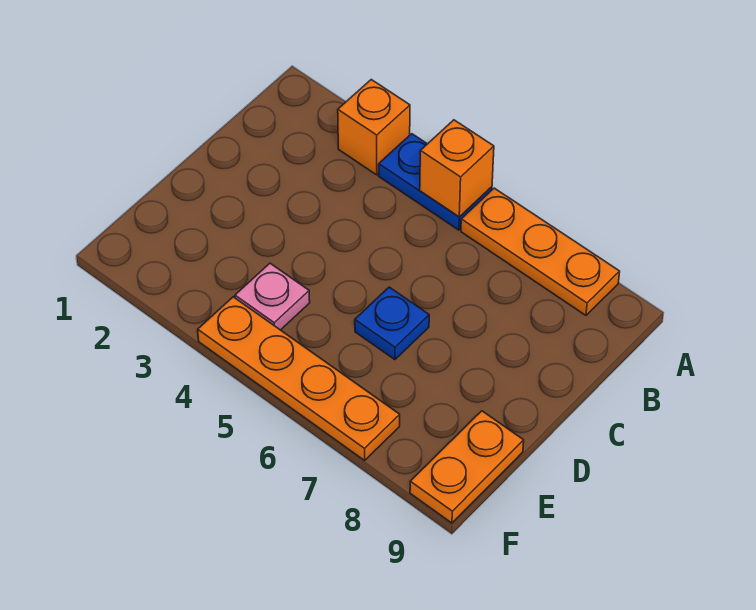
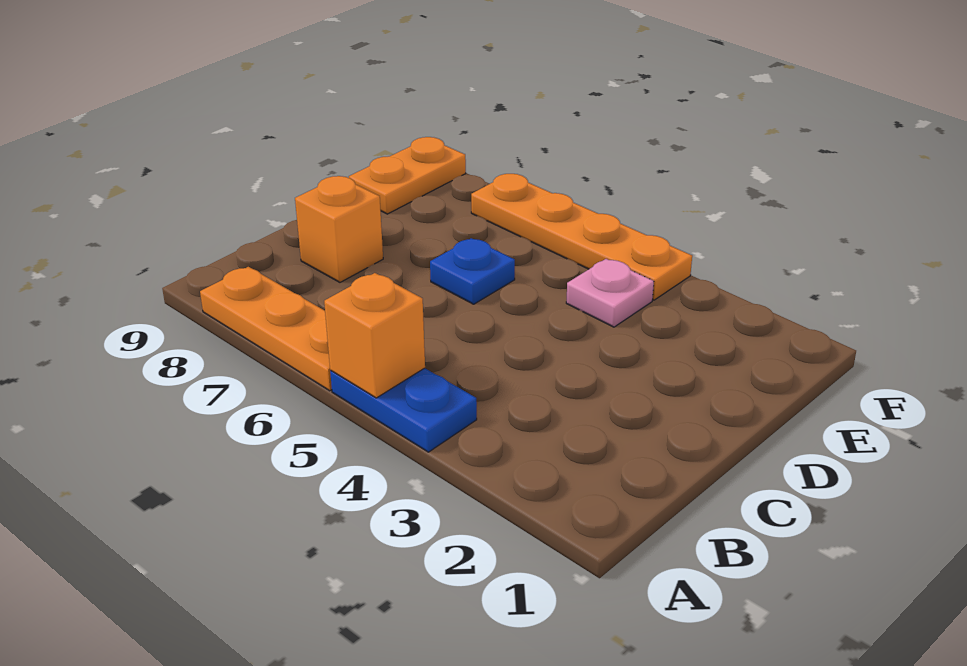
orange 1x1 brick [338,80,410,175] -> orange 1x1 brick moved to [295,176,383,282]

